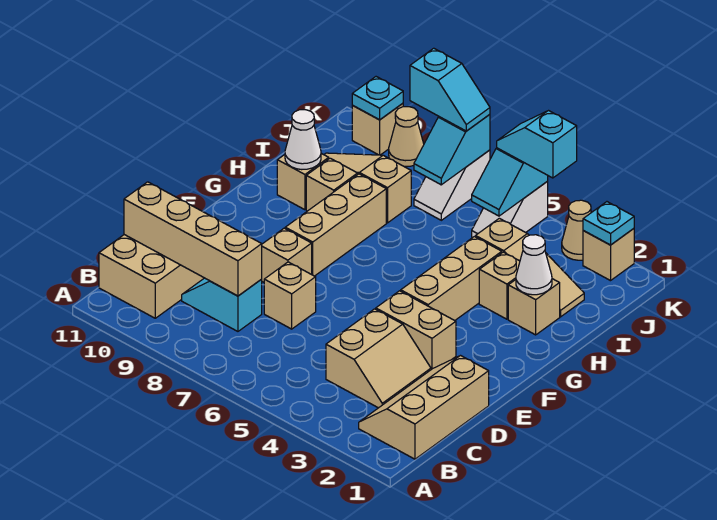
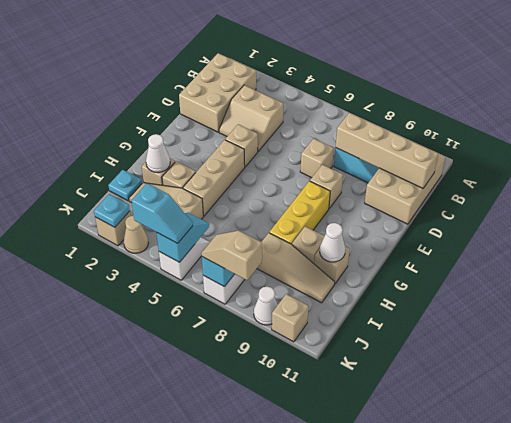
tan 2x3 slope [359,356,489,459] -> tan 2x3 brick [179,53,256,132]
tan 2x2 slope [326,309,431,408] -> tan 2x2 slope turned to [219,85,283,151]
tan 1x2 brick [376,291,456,369] -> tan 1x1 brick [225,124,258,167]
tan 1x3 brick [285,174,386,276] -> yellow 1x3 brick [269,181,330,245]
cyan 1x2 slope [410,48,490,131] -> tan 1x2 slope [201,231,262,280]
tan 1x1 cone [389,107,424,166] -> white 1x1 cone [254,287,278,325]
cyan 1x1 plate [352,77,403,120] -> cyan 1x1 plate moved to [108,170,142,201]

